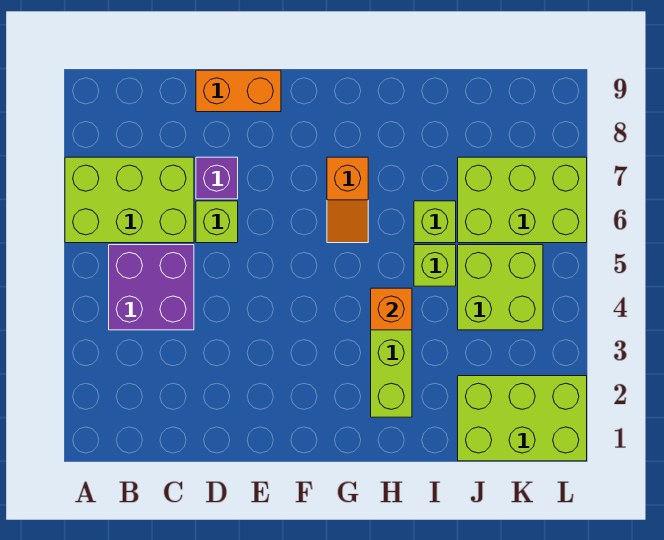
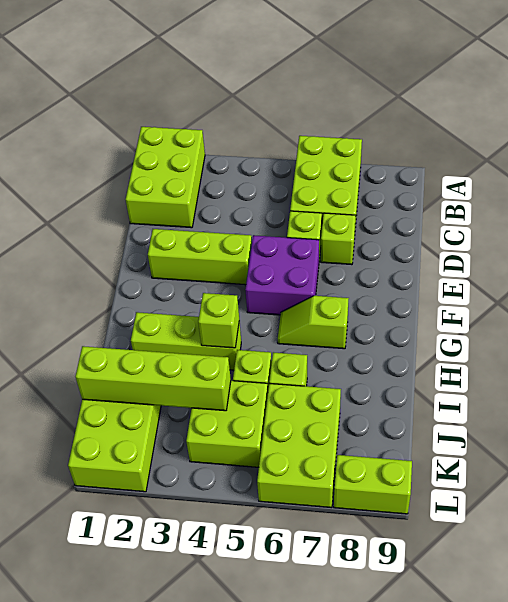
none -> lime 2x3 brick [126,127,205,228]
purple 2x2 brick [109,245,194,330] -> purple 2x2 brick moved to [245,235,319,315]
purple 1x1 brick [196,157,238,199] -> lime 1x1 brick [321,213,356,265]
orange 1x2 brick [196,70,281,112] -> none
none -> lime 1x3 brick [148,229,252,285]
orange 1x2 slope [327,157,368,243] -> lime 1x2 slope [278,296,349,349]
orange 1x1 brick [371,288,412,330] -> lime 1x1 brick [198,293,239,348]
none -> lime 1x4 brick [75,346,231,411]
none -> lime 1x2 brick [334,455,412,514]

